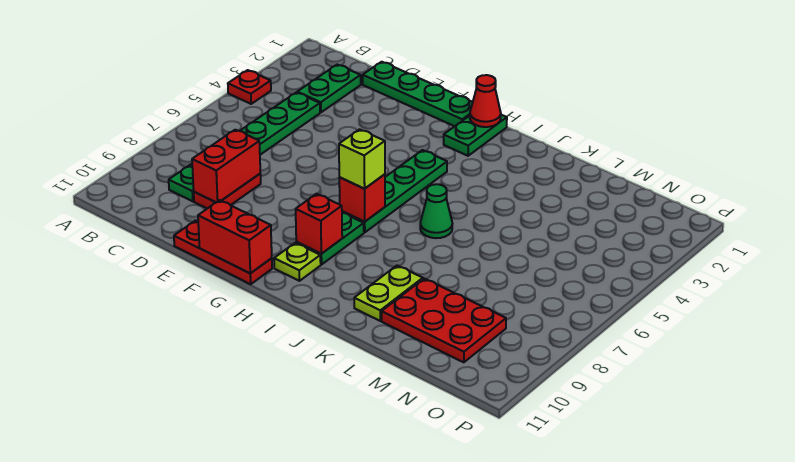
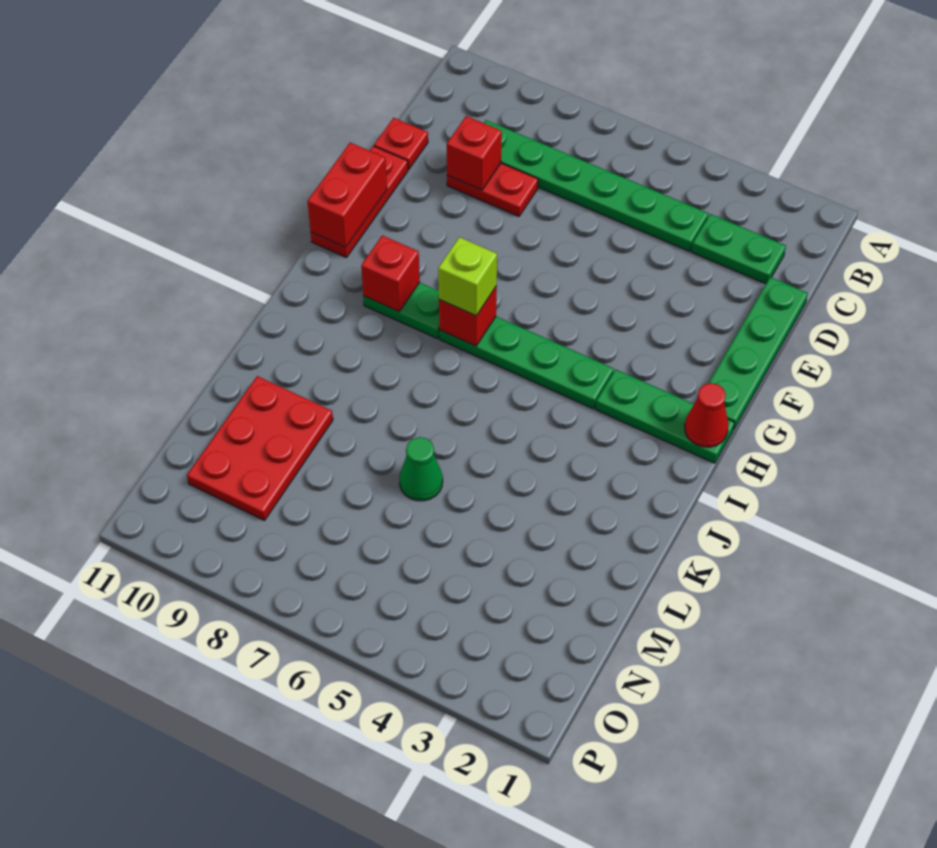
red 1x1 plate [228,70,271,104] -> red 1x1 plate moved to [374,118,428,169]
red 1x2 brick [192,130,260,202] -> red 1x1 brick [447,116,502,190]
green 1x2 plate [444,115,507,156] -> green 1x3 plate [596,369,735,463]
lime 1x1 plate [274,243,321,281] -> none
green 1x1 cone [420,184,452,238] -> green 1x1 cone moved to [399,437,443,501]
lime 1x2 plate [354,266,423,321] -> none

